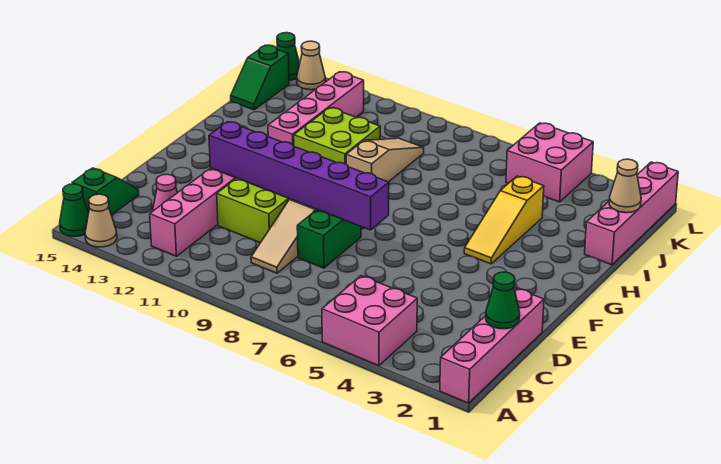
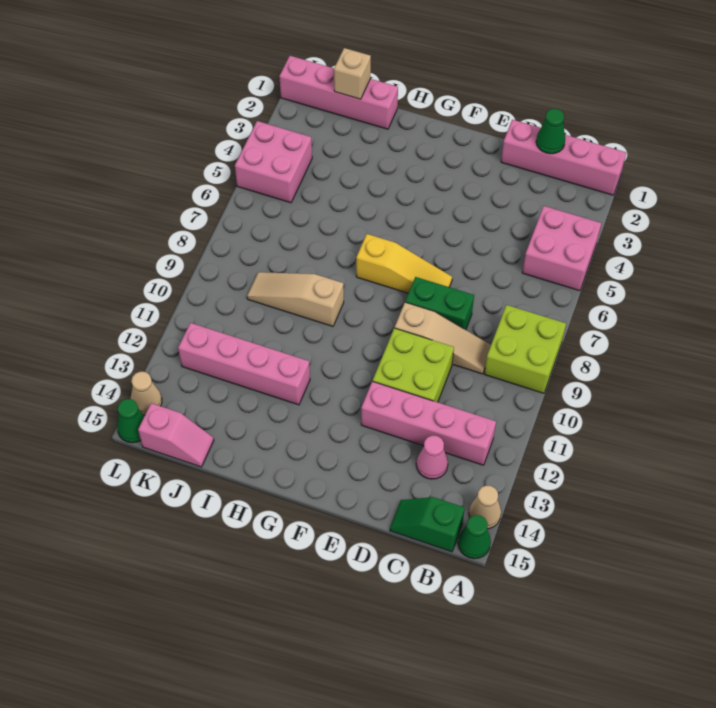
purple 1x6 brick [209,122,389,230] -> none
yellow 1x3 slope [464,176,544,264] -> yellow 1x3 slope moved to [356,234,452,293]
lime 2x2 brick [294,108,380,164] -> lime 2x2 brick moved to [484,305,566,393]
tan 1x1 cone [609,159,641,213] -> tan 1x1 brick [334,48,371,99]
green 1x2 slope [231,45,289,110] -> pink 1x2 slope [138,403,214,467]

